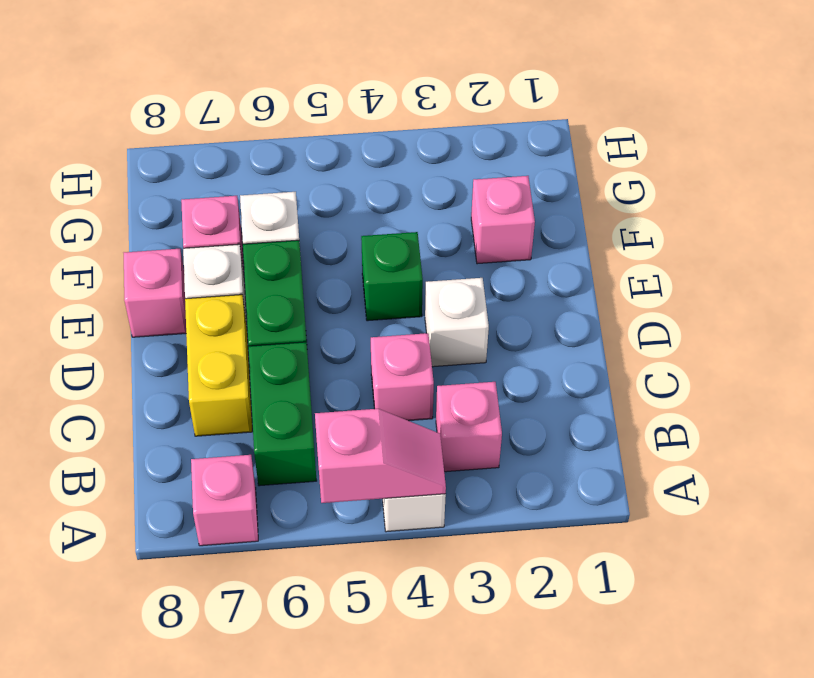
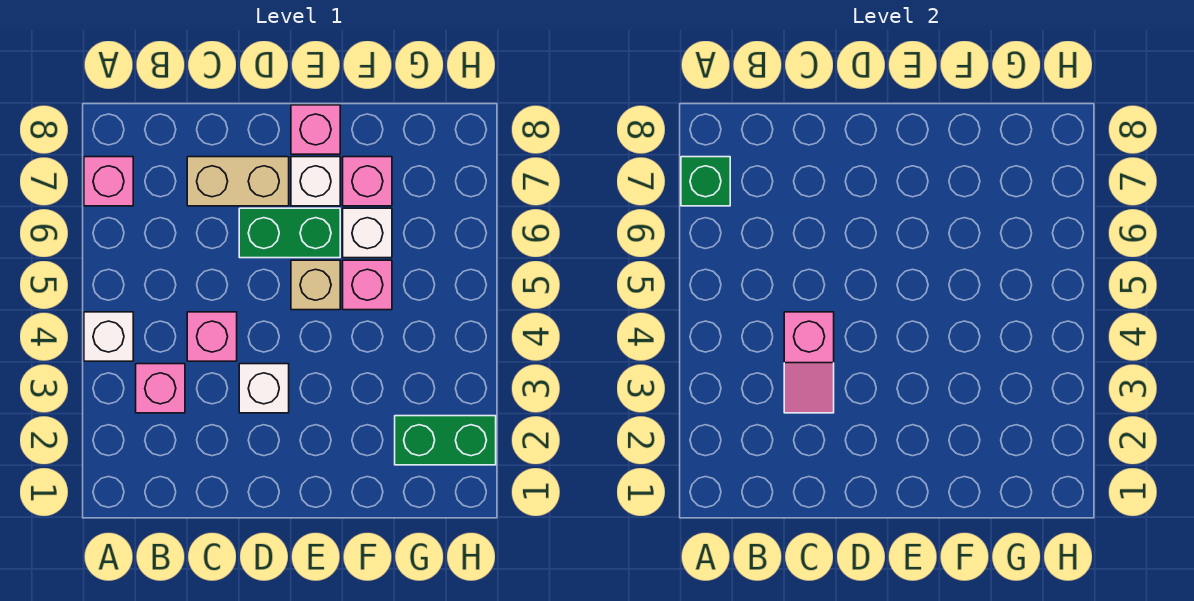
pink 1x2 slope [315,409,446,503] -> pink 1x2 slope moved to [784,312,834,413]
green 1x2 brick [248,342,317,486] -> green 1x2 brick moved to [395,416,496,465]
yellow 1x2 brick [185,295,252,436] -> tan 1x2 brick [187,157,289,206]
green 1x1 brick [361,232,423,321] -> green 1x1 brick moved to [681,157,730,206]
none -> tan 1x1 brick [291,260,340,310]
pink 1x1 brick [471,176,535,264] -> pink 1x1 brick moved to [343,260,392,310]

